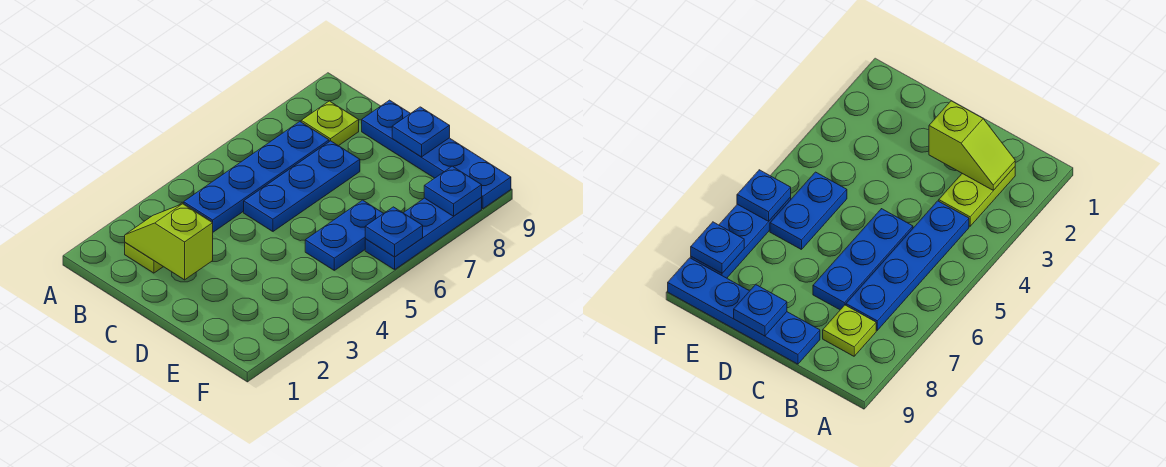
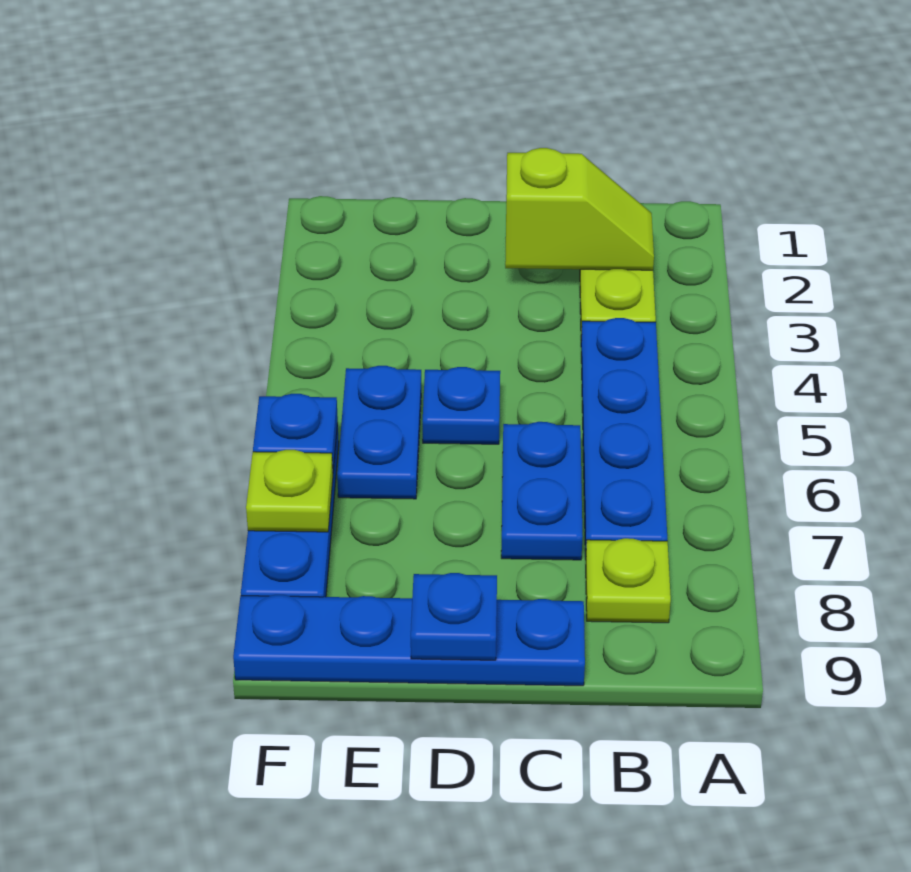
blue 1x3 plate [244,141,360,231] -> blue 1x2 plate [501,422,583,560]
none -> lime 1x1 plate [246,450,333,532]
blue 1x1 plate [424,166,482,216] -> blue 1x1 plate moved to [423,367,500,444]

